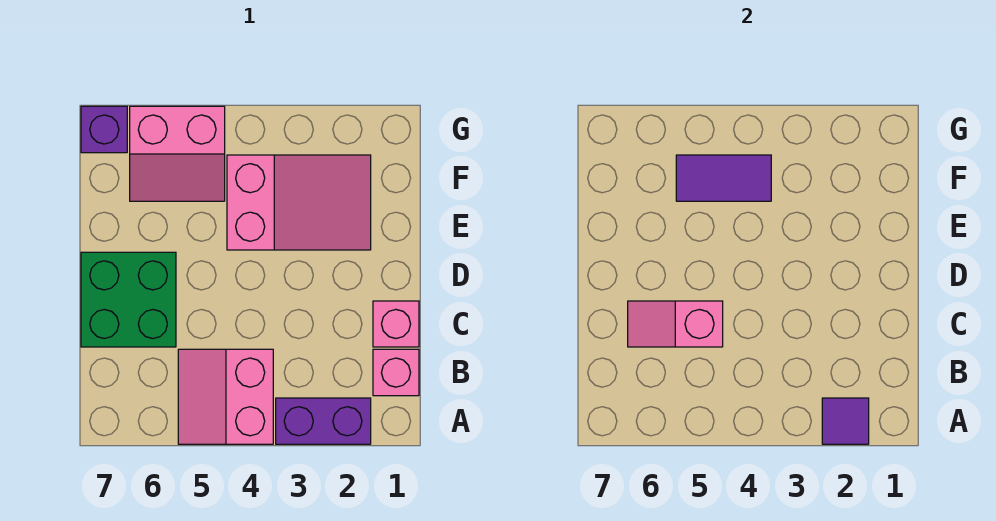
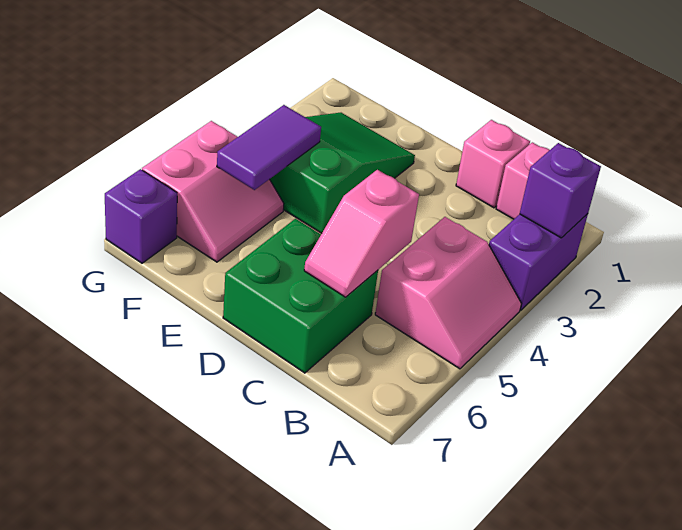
purple 1x1 tile [822,398,869,444] -> purple 1x1 brick [520,143,601,238]
pink 2x2 slope [178,349,273,444] -> pink 2x2 slope turned to [375,217,521,369]
pink 2x3 slope [227,155,371,250] -> green 2x3 slope [270,113,415,233]

